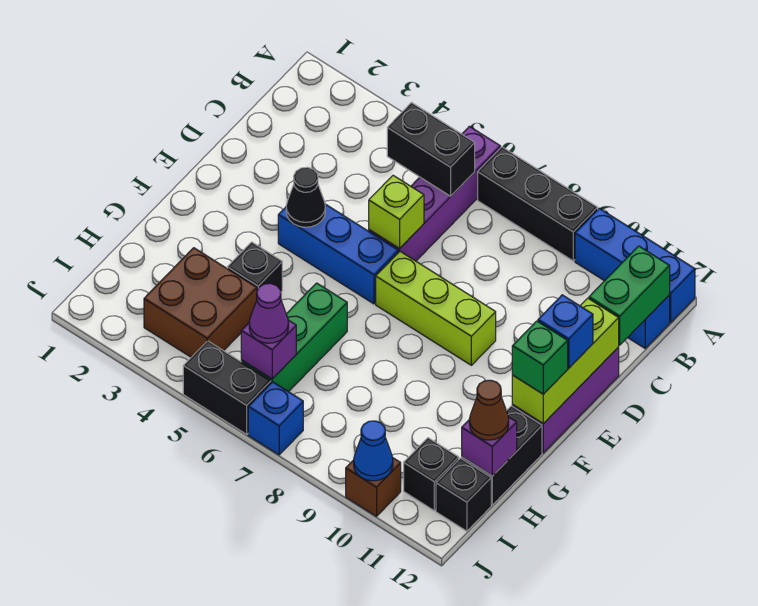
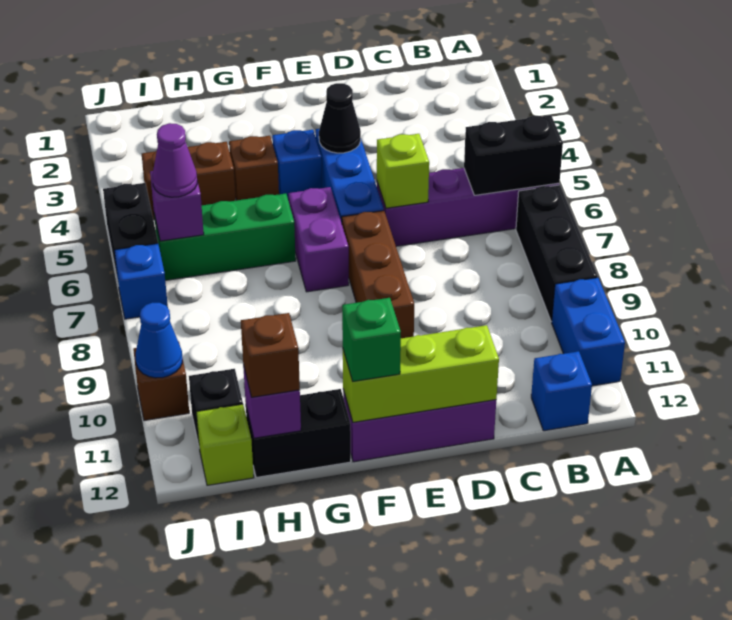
blue 1x3 brick [575,208,695,322] -> blue 1x2 brick [552,278,625,386]
black 1x2 brick [387,103,475,196] -> black 1x2 brick turned to [464,115,563,195]
green 1x2 brick [589,246,670,345] -> none
lime 1x3 brick [376,252,496,365] -> brown 1x3 brick [342,211,414,338]
blue 1x1 brick [538,295,593,368] -> blue 1x1 brick moved to [272,130,322,200]
none -> purple 1x2 brick [288,187,349,292]
black 1x1 brick [227,242,282,292] -> brown 1x1 brick [229,136,279,200]
brown 2x2 brick [144,248,257,357] -> brown 1x2 brick [142,142,236,220]
brown 1x1 cone [469,380,509,440] -> brown 1x1 brick [241,313,300,397]
black 1x1 brick [436,458,491,531] -> lime 1x1 brick [196,404,254,485]

